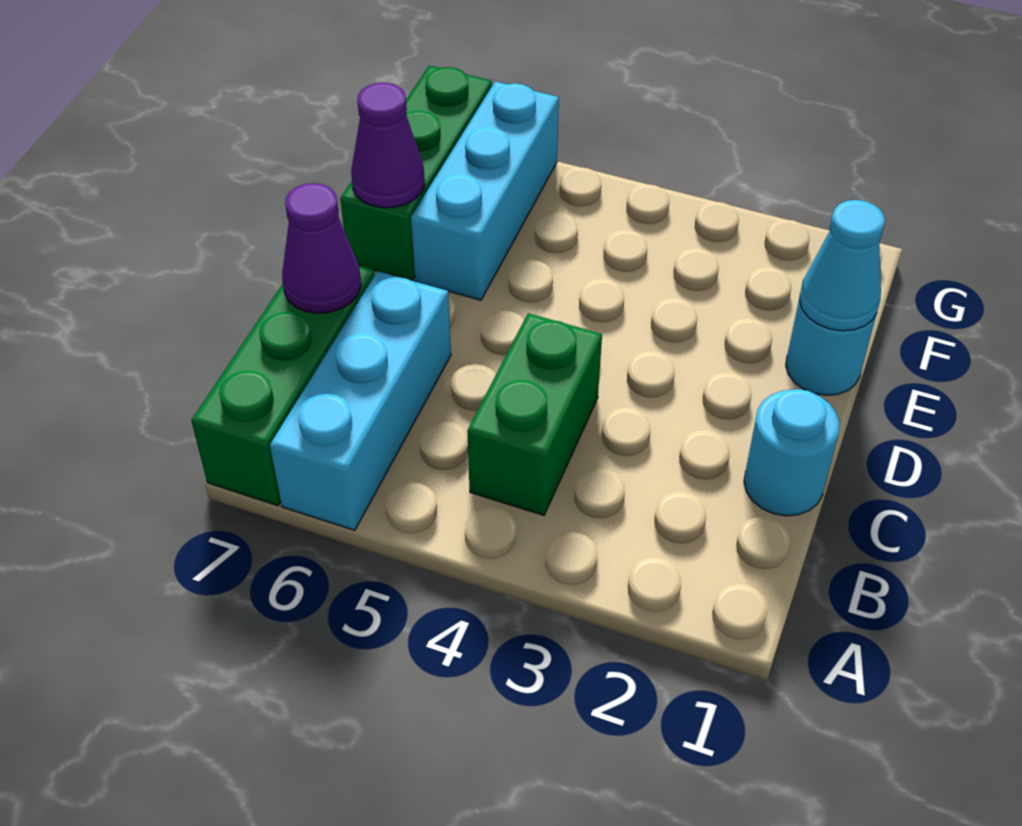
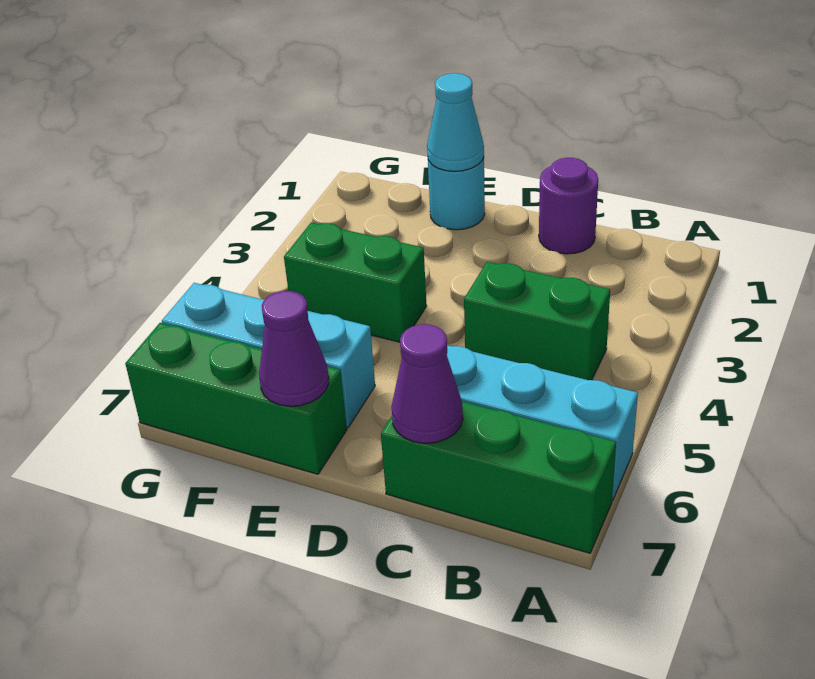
cyan 1x1 round brick [744,389,840,516] -> purple 1x1 round brick [539,158,598,254]
none -> green 1x2 brick [284,222,427,342]

